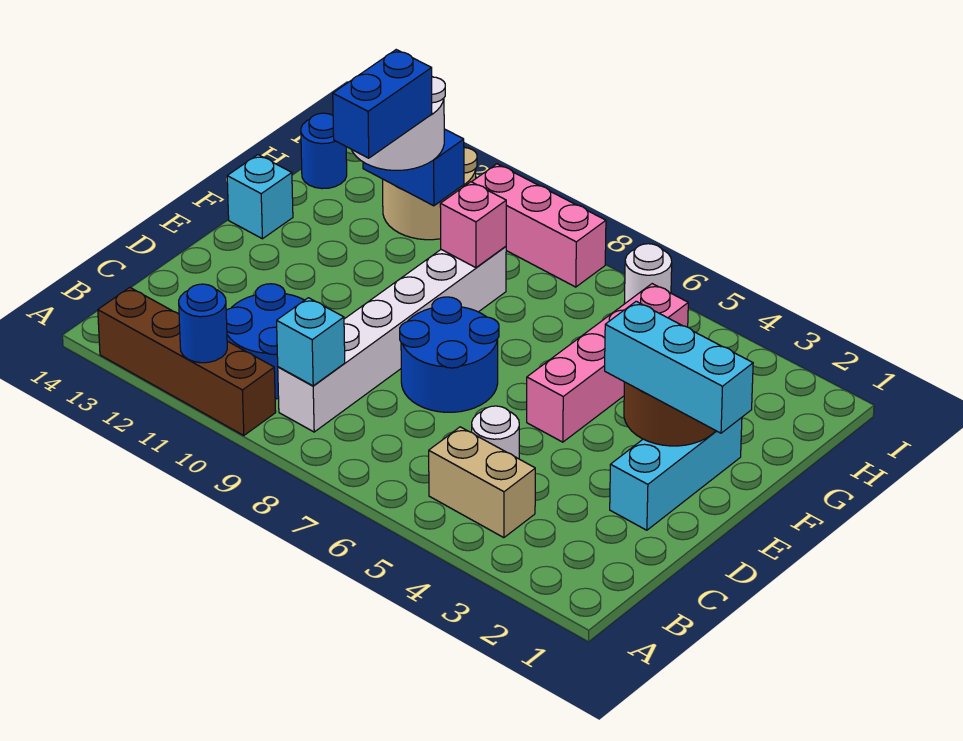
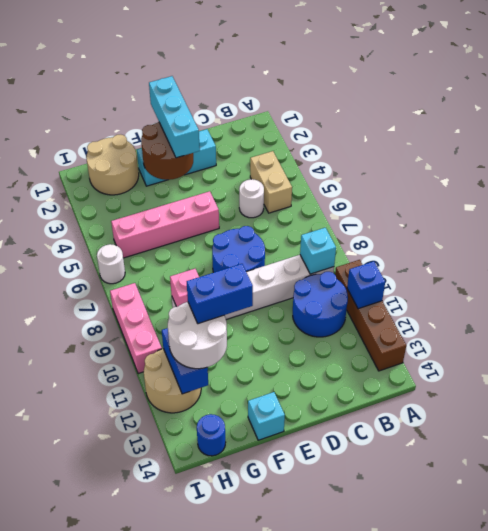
blue 1x1 round brick [179,284,227,363] -> blue 1x1 brick [347,261,385,309]
none -> tan 2x2 round brick [86,135,139,195]

